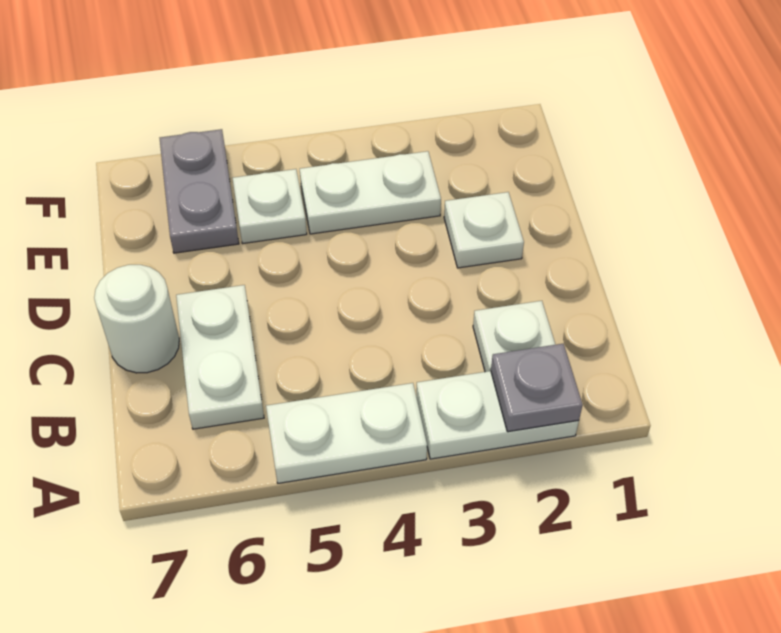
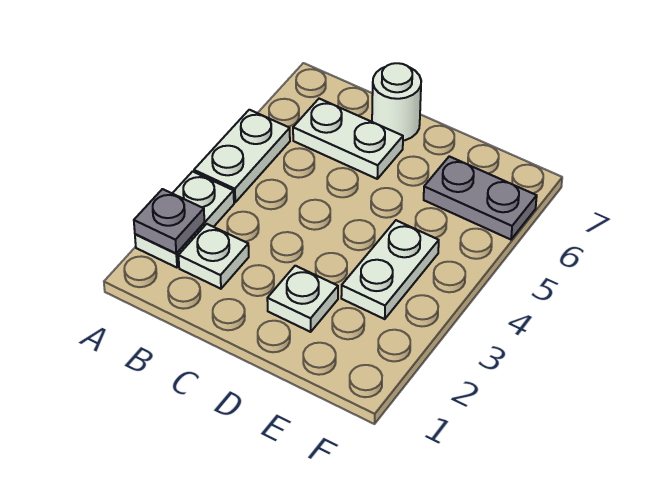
white 1x1 plate [233,169,307,244] -> none

